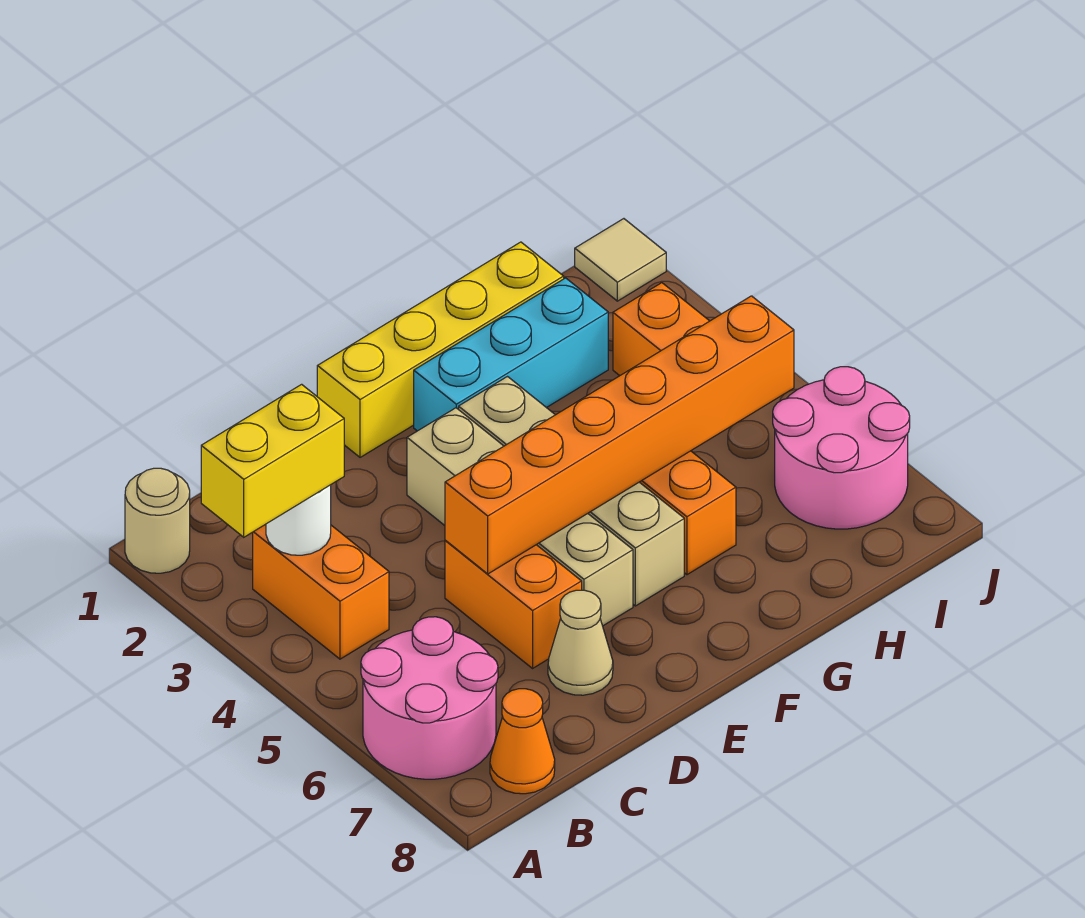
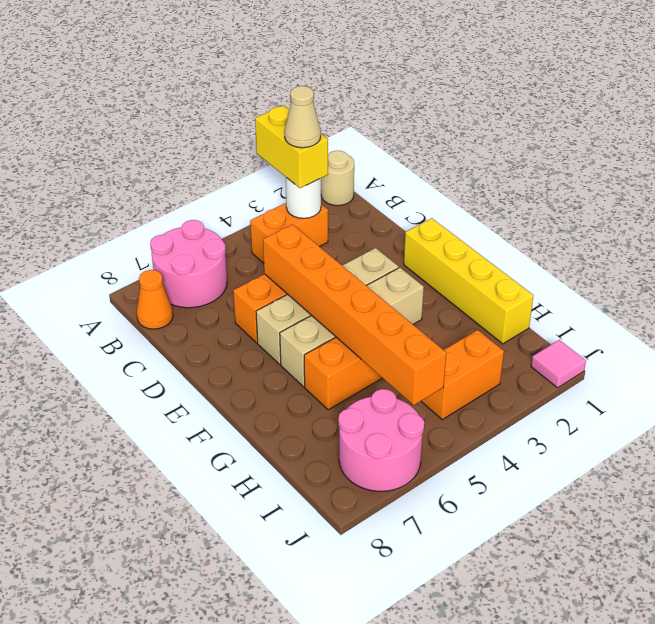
tan 1x1 cone [548,590,613,695] -> tan 1x1 cone moved to [284,86,321,148]
cyan 1x3 brick [414,278,608,431] -> none
tan 1x1 tile [575,219,666,301] -> pink 1x1 tile [531,340,586,388]

